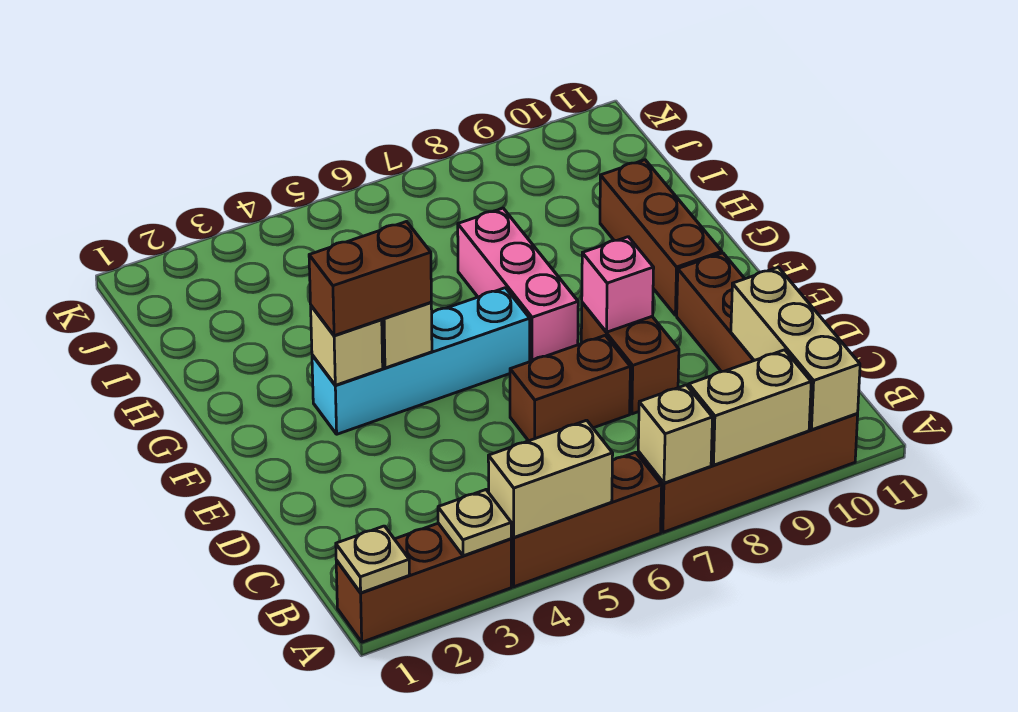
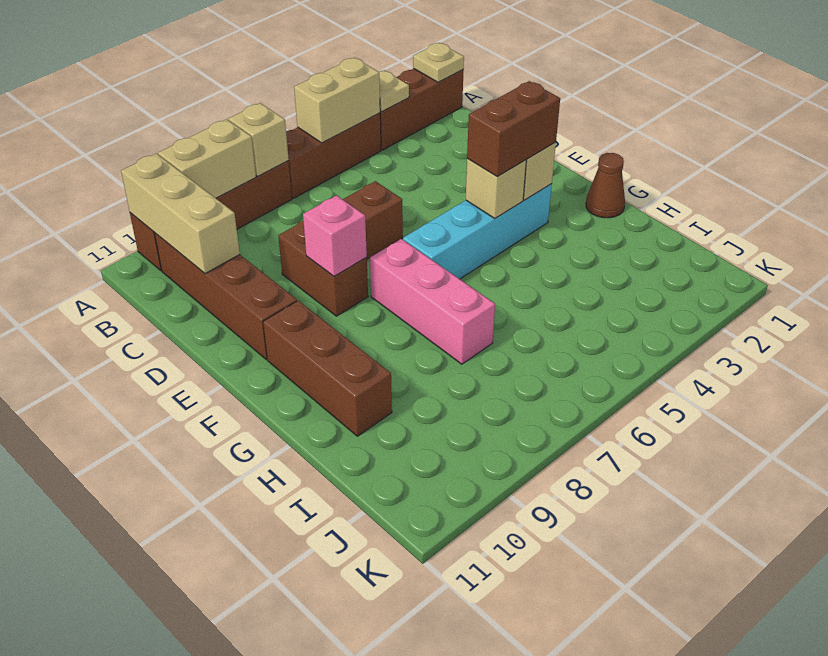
none -> brown 1x1 cone [586,153,625,218]

